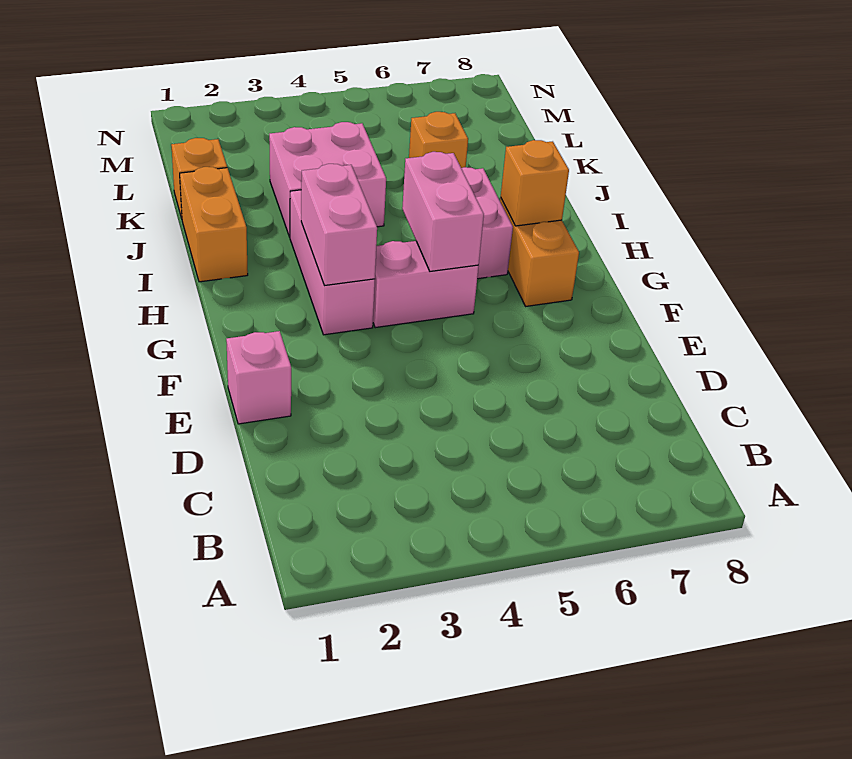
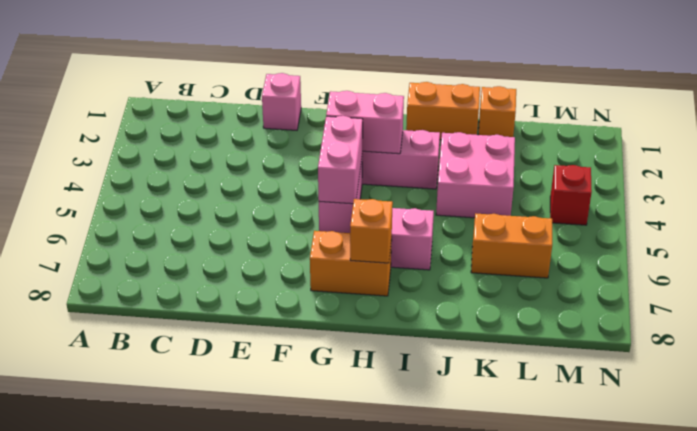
pink 1x2 brick [402,152,484,271] -> pink 1x2 brick turned to [318,116,363,204]
orange 1x1 brick [409,112,468,168] -> orange 1x2 brick [471,213,552,278]
none -> red 1x1 brick [550,165,592,225]

